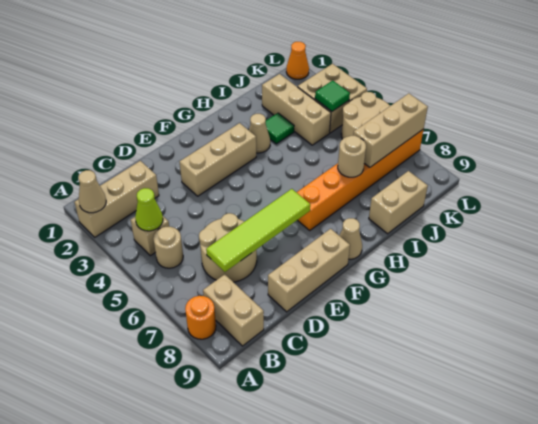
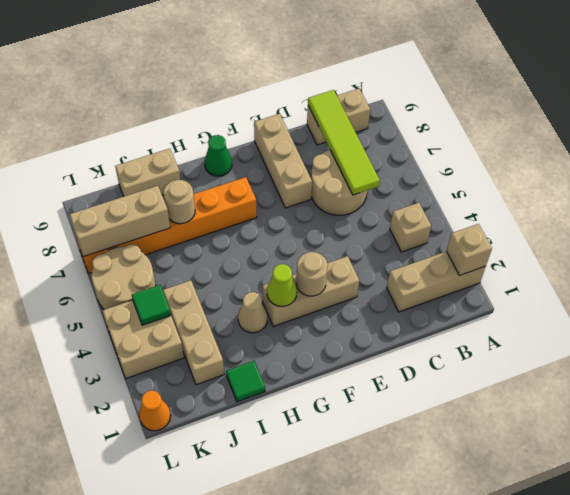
tan 1x1 cone [78,170,106,213] -> tan 1x1 brick [446,224,492,275]
orange 1x1 round brick [185,296,216,339] -> none
lime 1x1 cone [135,188,163,231] -> lime 1x1 cone moved to [267,264,297,306]
tan 1x1 round brick [153,227,183,268] -> tan 1x1 round brick moved to [296,252,328,296]
tan 1x2 brick [203,274,264,346] -> tan 1x2 brick turned to [307,89,370,145]
lime 1x4 tile [206,189,310,272] -> lime 1x4 tile turned to [308,90,380,195]
tan 1x3 brick [268,229,350,312] -> tan 1x3 brick turned to [254,114,312,208]
tan 1x1 cone [339,218,362,259] -> green 1x1 cone [205,135,232,176]
green 1x1 tile [266,113,294,144] -> green 1x1 tile moved to [226,361,265,402]

